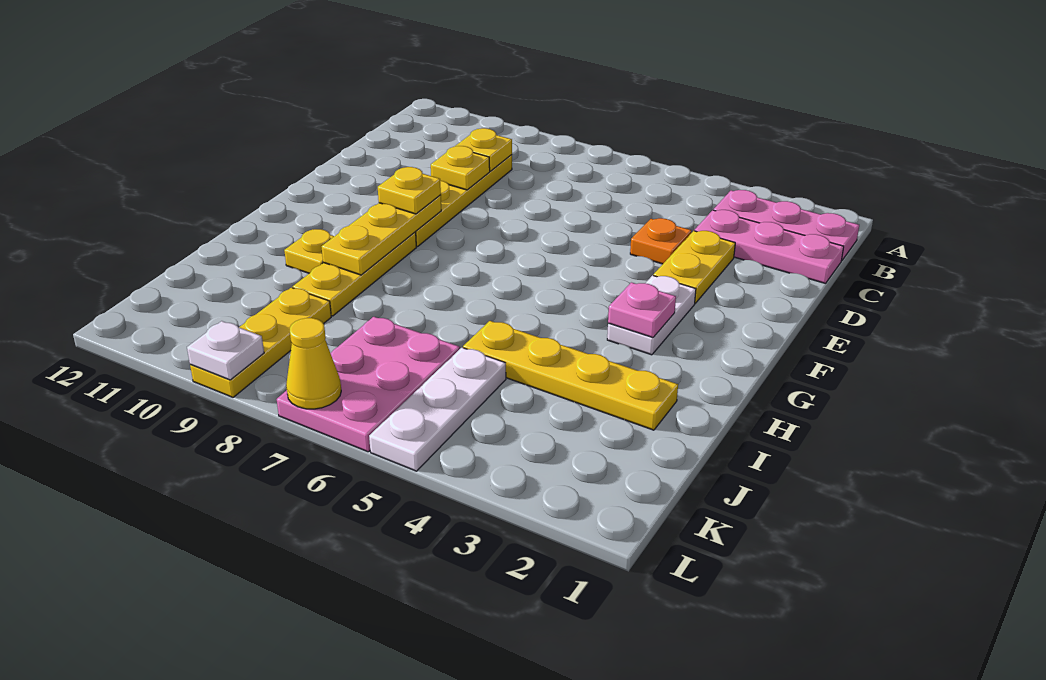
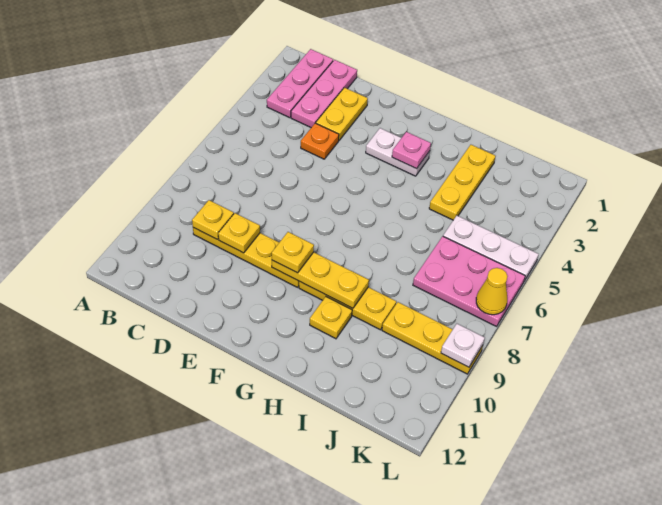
yellow 1x2 plate [653,231,735,303] -> yellow 1x2 plate turned to [316,88,368,140]
yellow 1x4 plate [463,321,678,430] -> yellow 1x3 plate [429,145,496,220]

